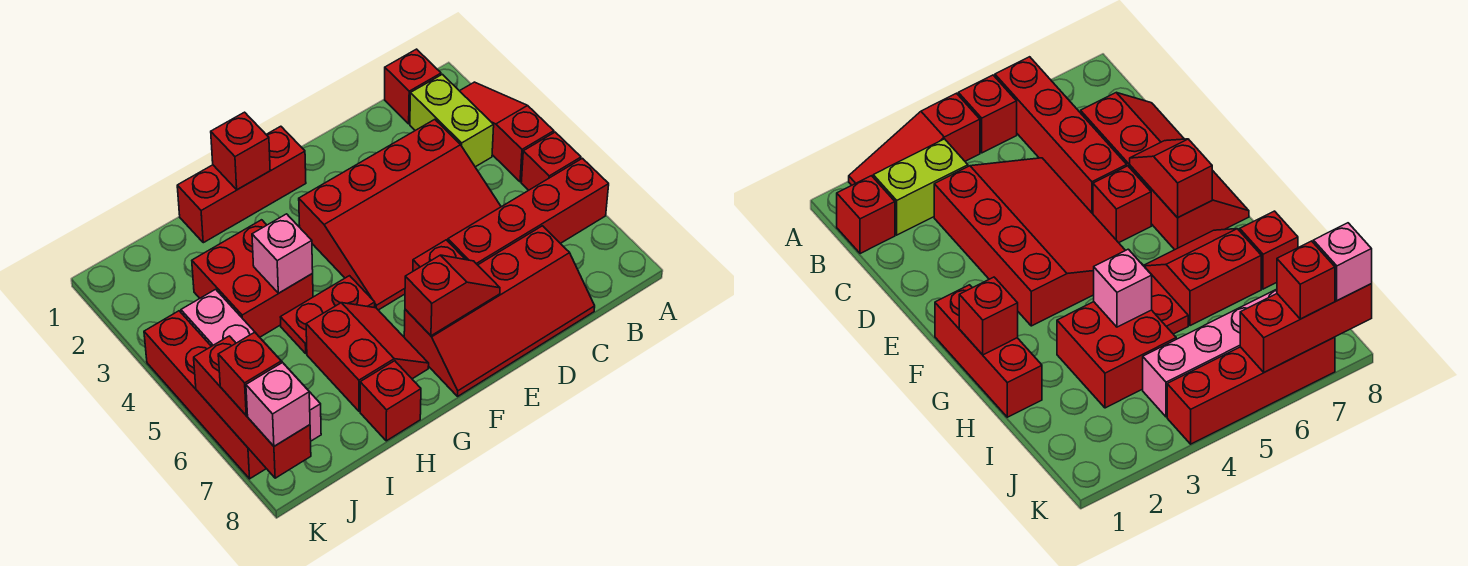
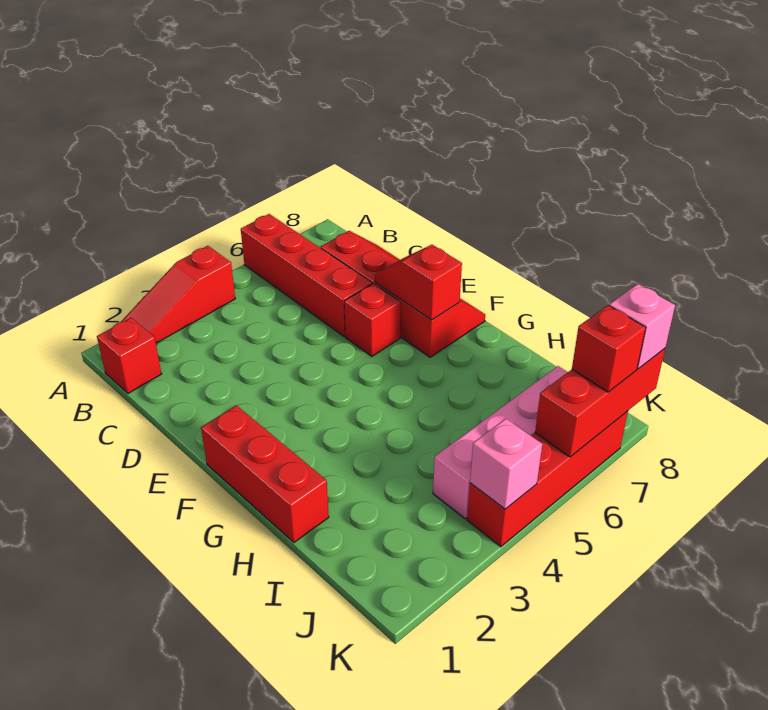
red 1x1 brick [521,132,581,190] -> none
lime 1x2 brick [410,74,494,167] -> none
red 3x4 slope [299,119,501,310] -> none
red 1x1 brick [211,112,270,190] -> none
red 1x2 plate [280,276,375,353] -> none
red 2x2 slope [306,303,429,411] -> none
red 2x2 brick [192,220,313,337] -> none
pink 1x1 brick [252,214,313,293] -> pink 1x1 brick moved to [470,419,542,509]
red 1x1 brick [360,361,421,441] -> none

